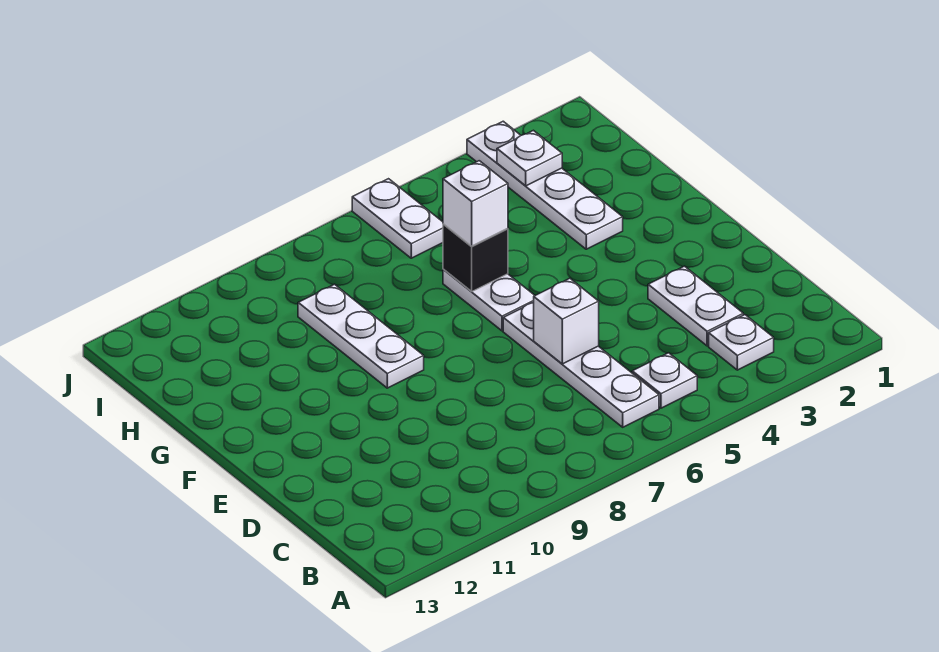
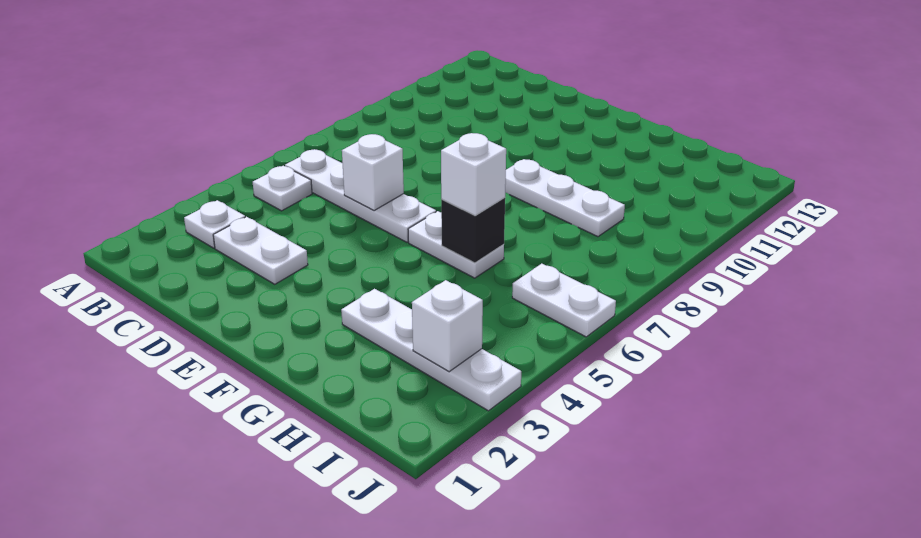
white 1x1 plate [497,130,562,186] -> white 1x1 brick [412,280,483,372]

